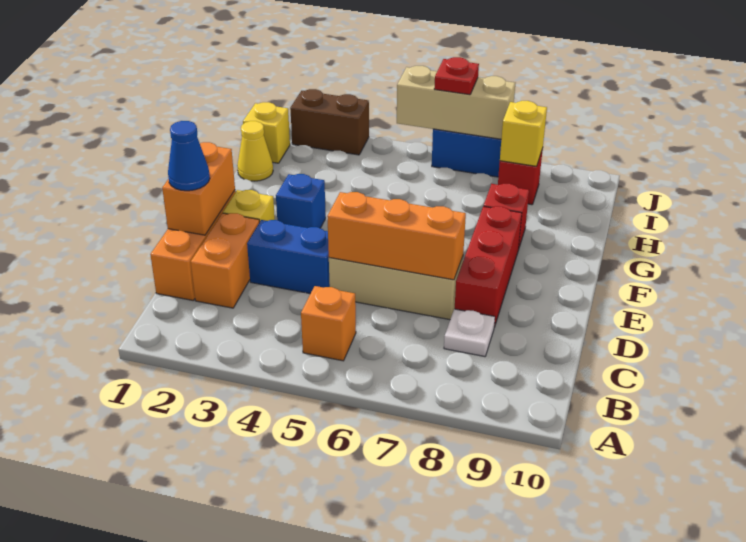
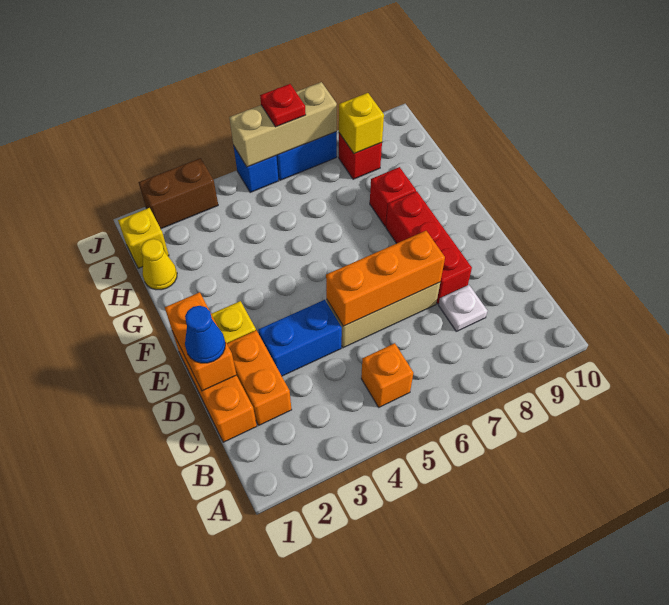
blue 1x1 brick [276,174,326,228] -> blue 1x1 brick moved to [234,147,278,193]

